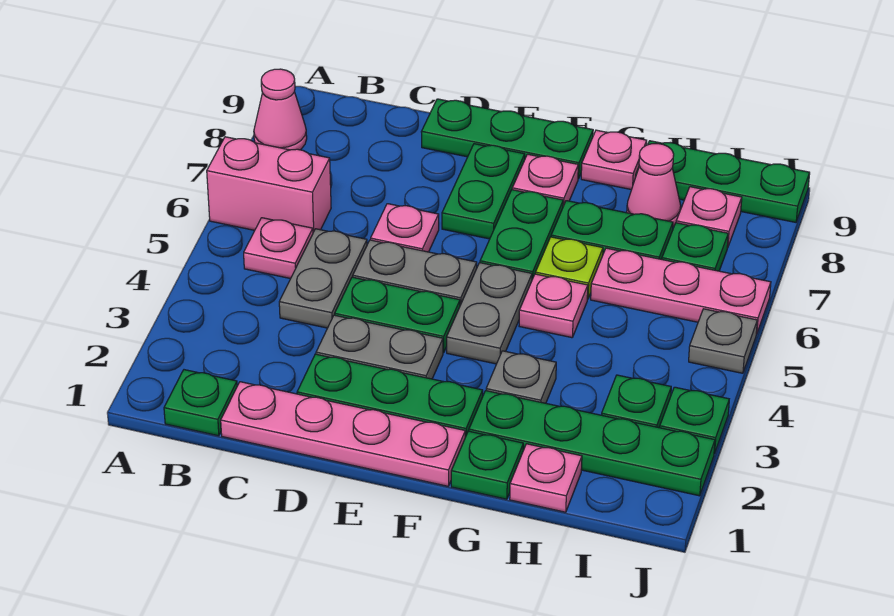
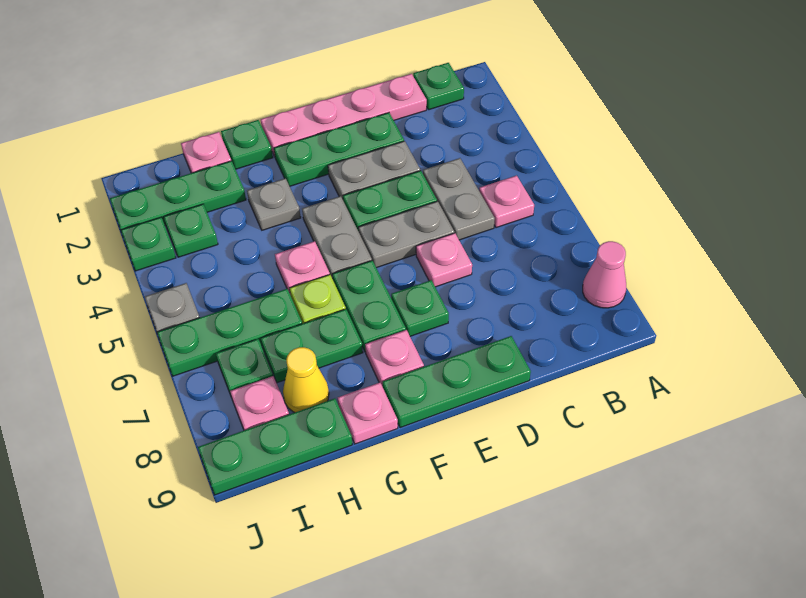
pink 1x2 brick [207,137,331,232] -> none
green 1x2 plate [442,144,525,239] -> green 1x1 plate [391,280,449,336]
green 1x4 plate [469,391,715,496] -> green 1x3 plate [110,161,246,230]
pink 1x3 plate [591,248,771,334] -> green 1x3 plate [157,289,302,376]
pink 1x1 cone [627,144,681,226] -> yellow 1x1 cone [283,347,329,413]

